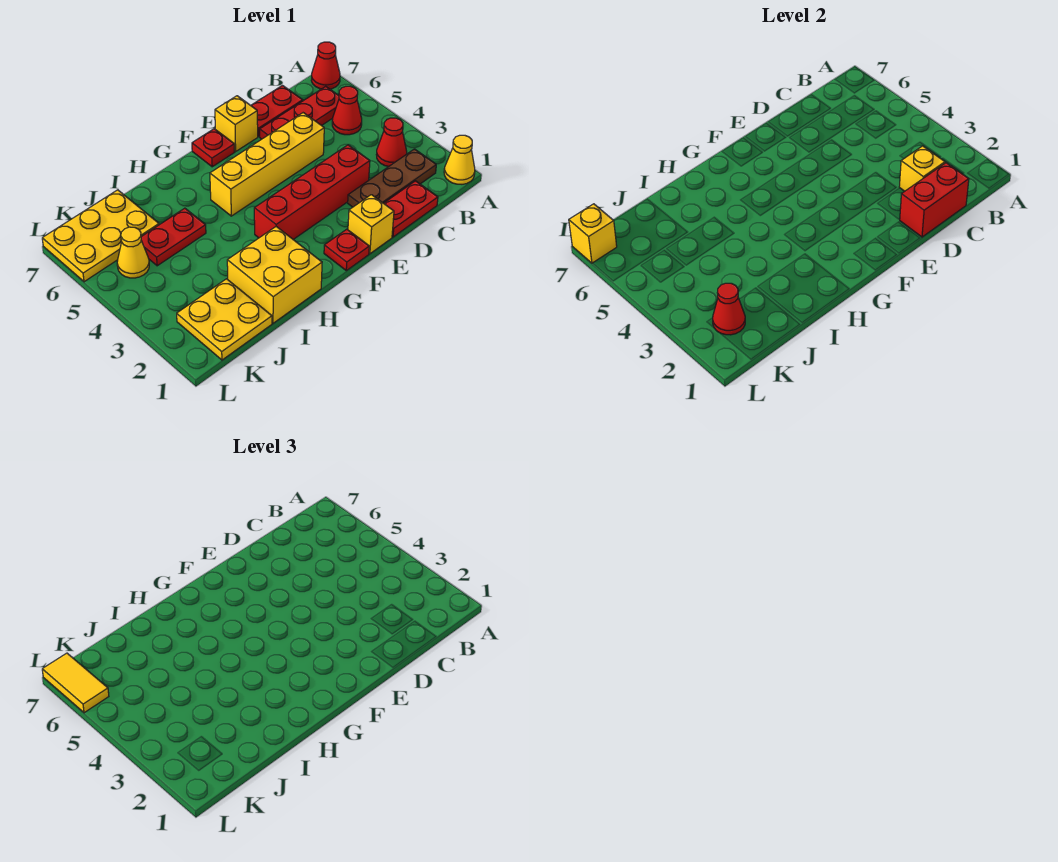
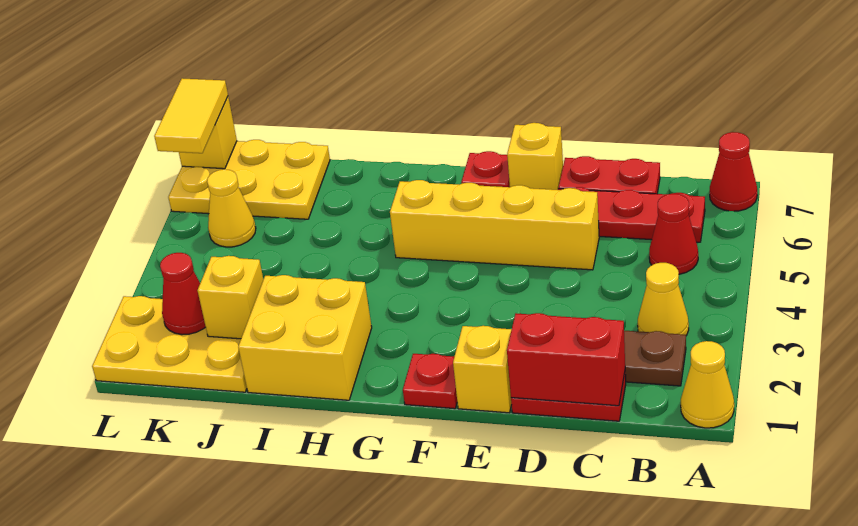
red 1x1 cone [376,118,407,167] -> yellow 1x1 cone [638,263,689,336]
yellow 1x1 brick [899,146,945,191] -> yellow 1x1 brick moved to [198,256,263,339]
red 1x4 brick [254,145,370,240] -> none
red 1x2 plate [141,208,206,266] -> none
yellow 2x2 plate [177,279,272,360] -> yellow 2x3 plate [92,296,247,392]

